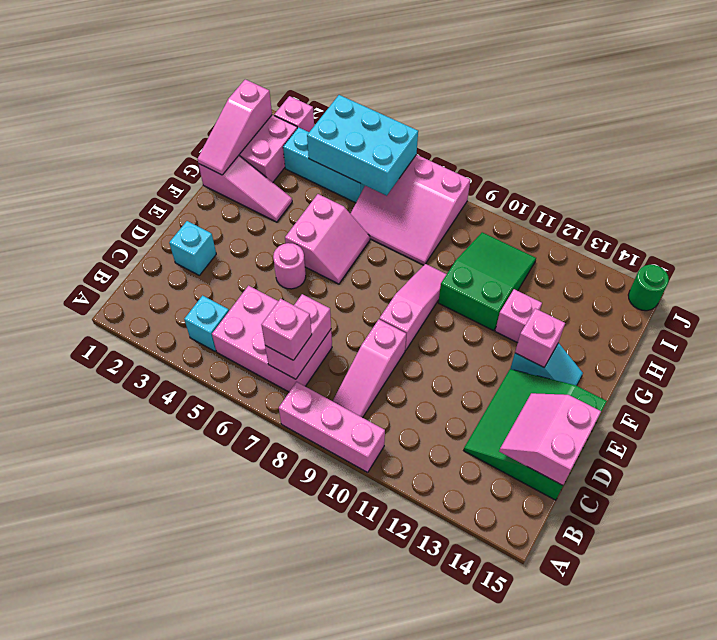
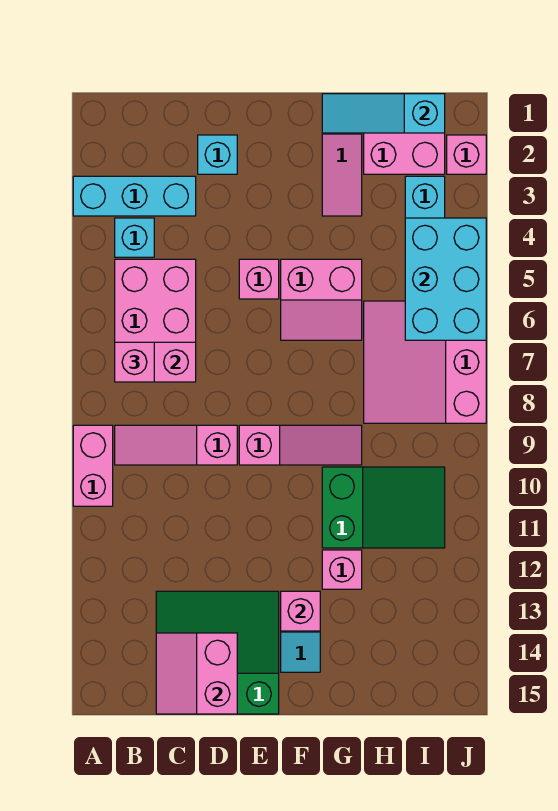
none -> cyan 1x3 brick [73,176,196,216]
pink 1x3 brick [279,382,385,472] -> pink 1x2 brick [73,425,113,506]
pink 2x2 slope [499,393,601,485] -> pink 2x2 slope turned to [156,633,237,714]
pink 1x1 round brick [273,243,306,289] -> pink 1x1 brick [239,259,279,299]
pink 1x3 slope [197,79,272,175] -> cyan 1x3 slope [322,94,445,133]
green 1x1 round brick [628,265,669,311] -> none

